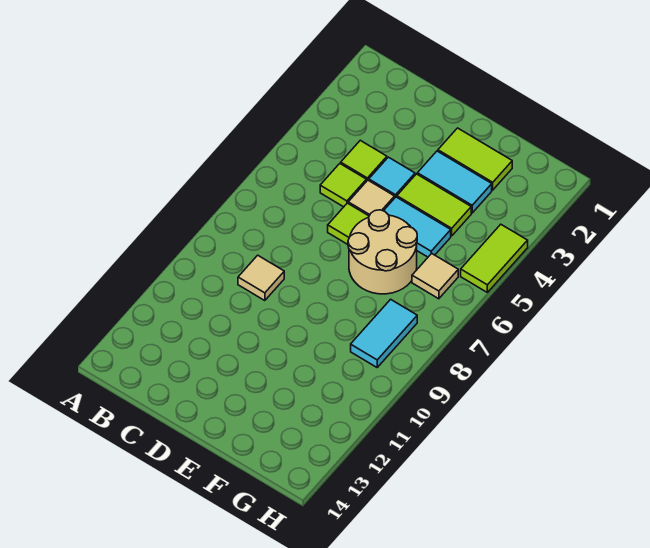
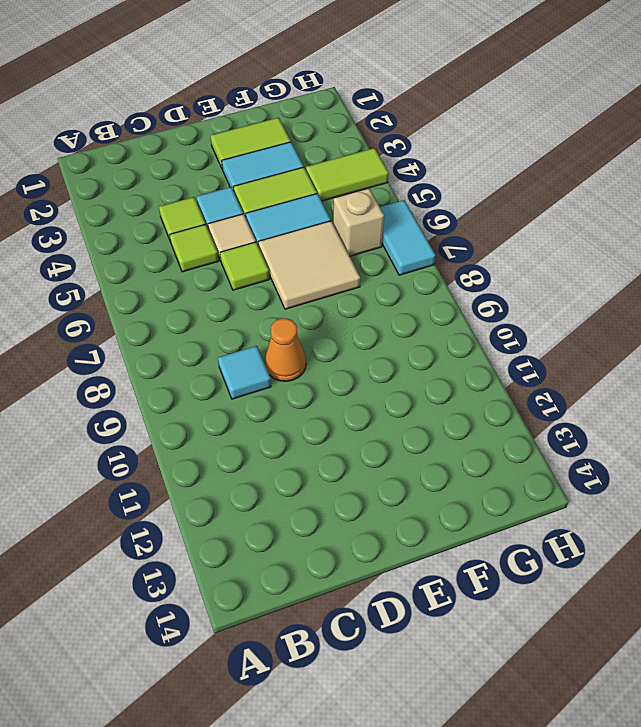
tan 1x1 tile [238,255,284,301] -> cyan 1x1 tile [218,346,271,399]
none -> orange 1x1 cone [265,318,306,381]
tan 2x2 round brick [348,210,417,294] -> tan 2x2 tile [258,221,360,309]
tan 1x1 tile [412,253,458,299] -> tan 1x1 brick [333,188,384,256]
cyan 1x2 tile [351,299,417,367] -> cyan 1x2 tile moved to [380,200,436,275]
lime 1x2 tile [461,224,528,292] -> lime 1x2 tile turned to [306,148,389,201]

